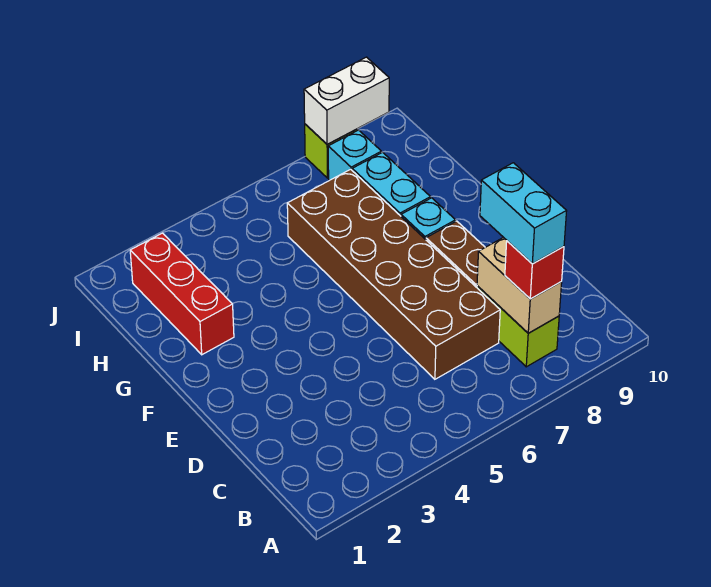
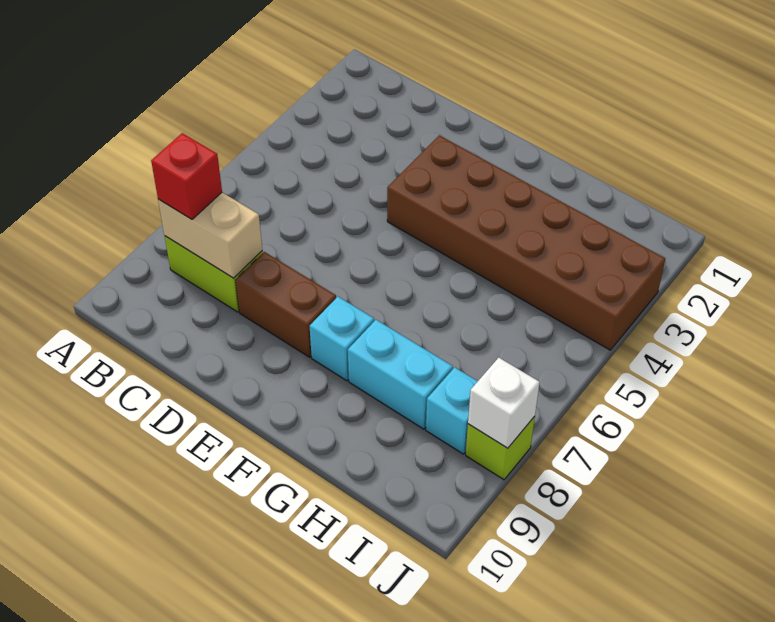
cyan 1x2 brick [480,163,567,264] -> none
brown 2x6 brick [287,169,500,379] -> brown 2x6 brick moved to [387,135,665,350]
red 1x3 brick [130,233,234,355] -> none
white 1x2 brick [304,57,389,144] -> white 1x1 brick [468,358,540,448]

